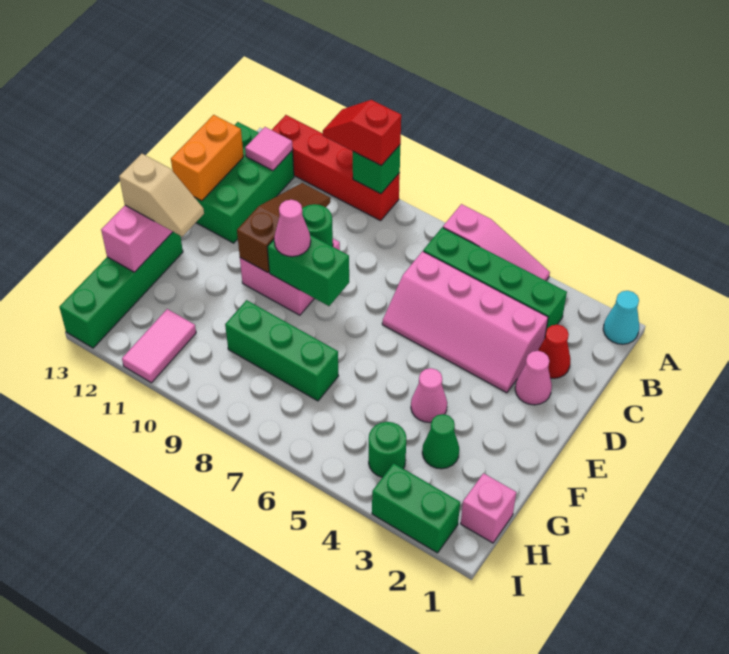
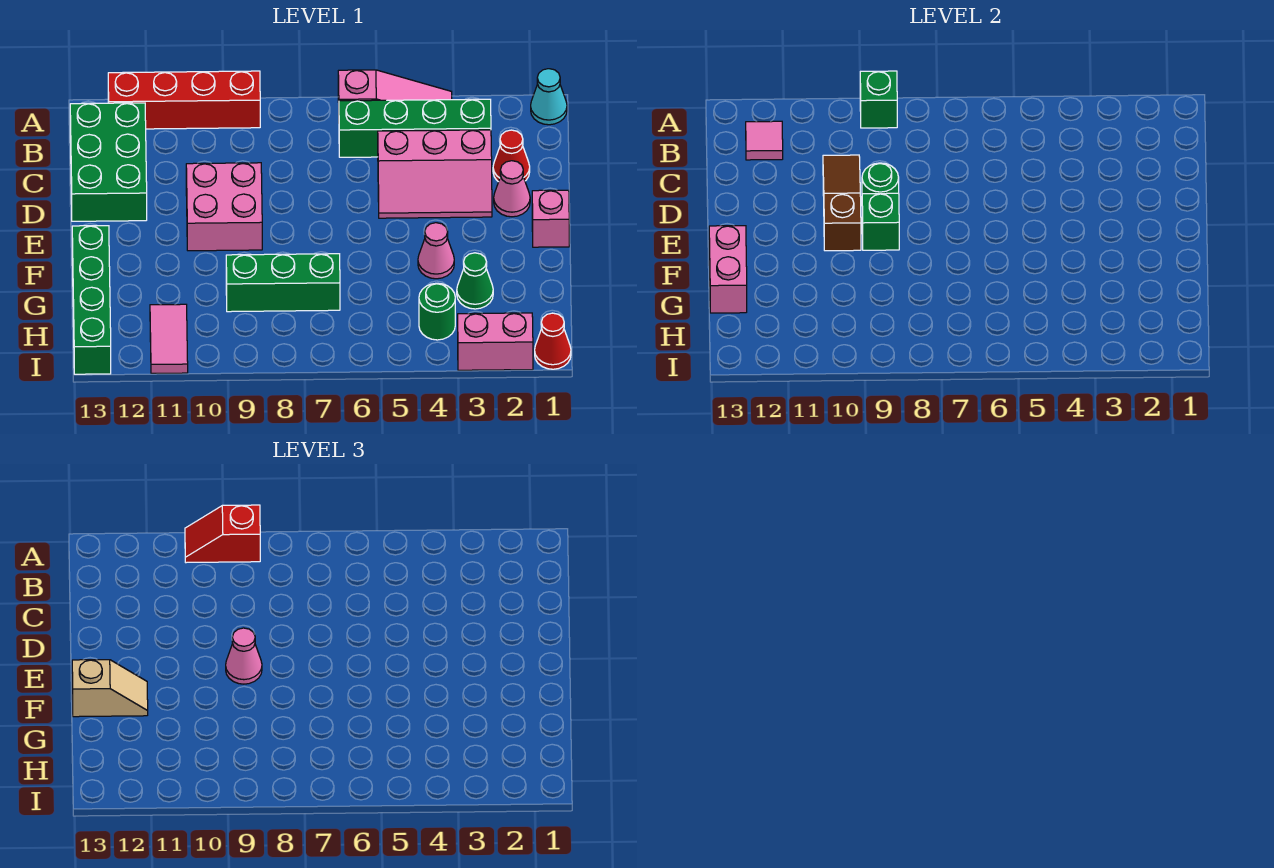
pink 2x4 slope [382,251,548,393] -> pink 2x3 slope [378,130,492,218]
orange 1x2 brick [171,115,244,201] -> none
green 1x2 brick [267,235,349,306] -> green 1x1 brick [862,193,899,250]
pink 1x1 brick [461,473,516,543] -> pink 1x1 brick moved to [532,190,569,247]
none -> red 1x1 cone [535,313,571,369]
green 1x2 brick [372,463,460,553] -> pink 1x2 brick [458,313,533,370]

